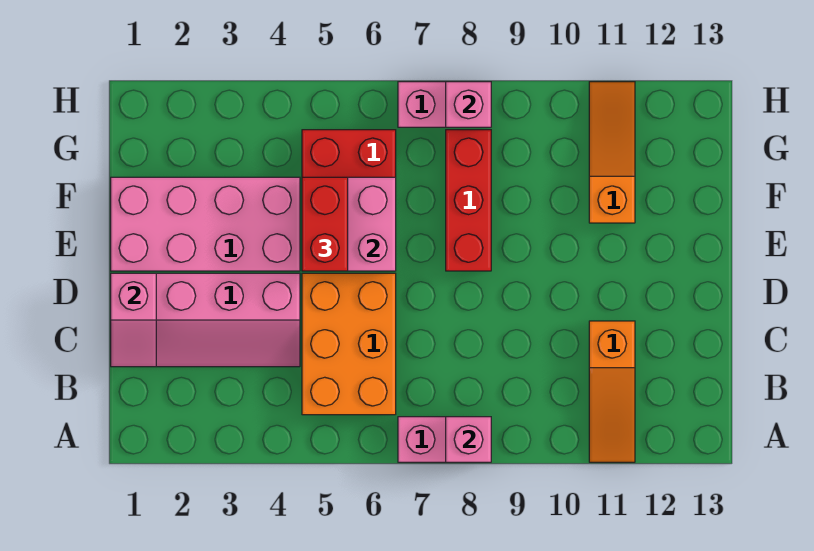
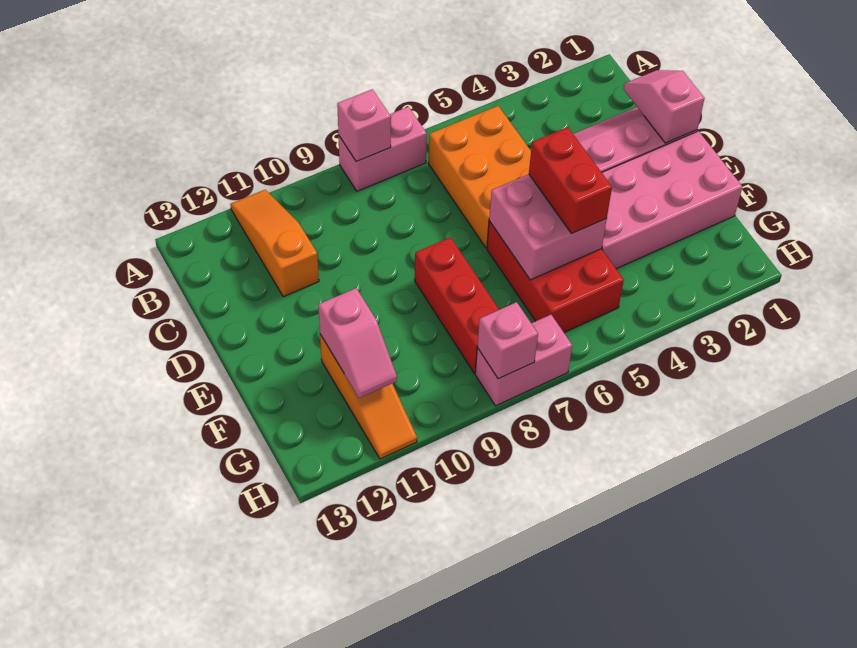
none -> pink 1x2 slope [318,288,397,398]

